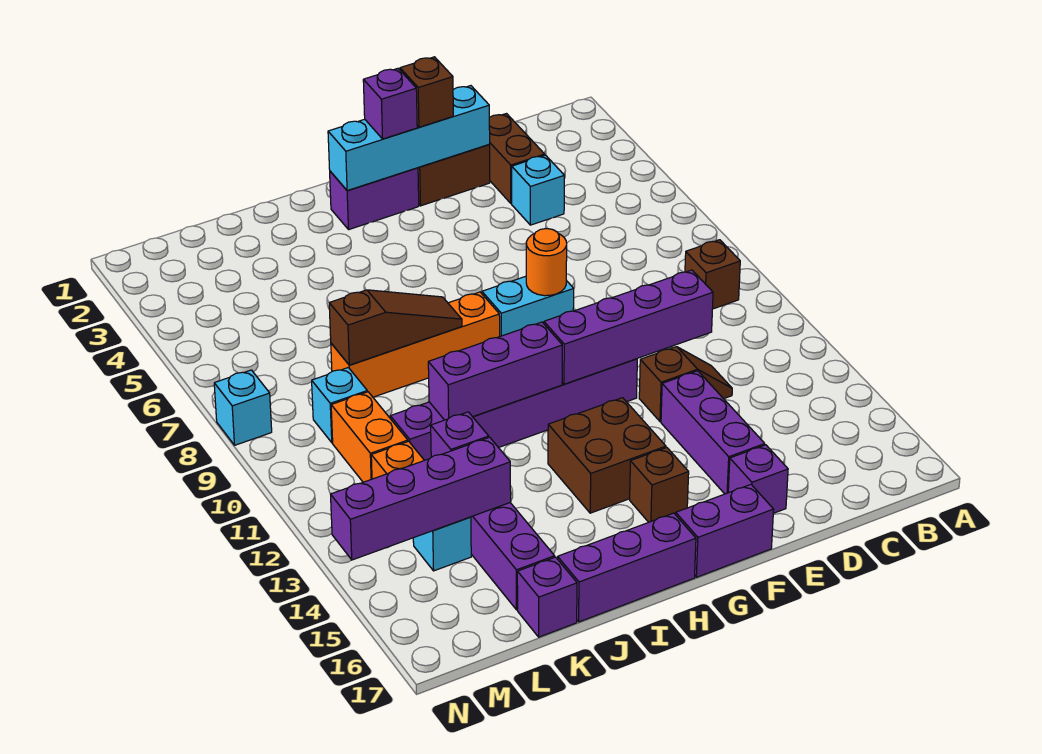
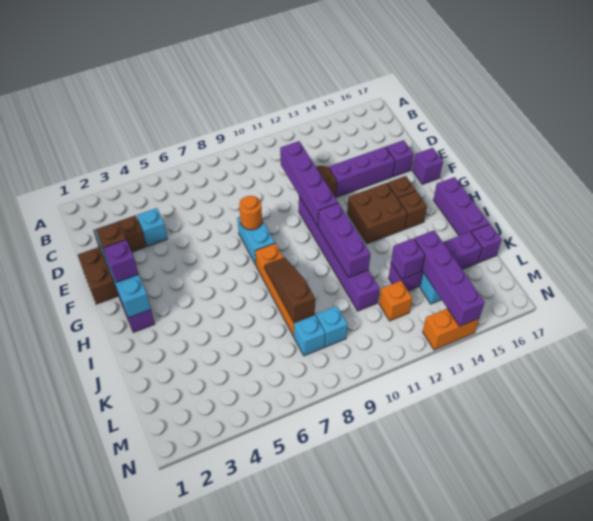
brown 1x1 brick [685,240,740,309] -> brown 1x1 brick moved to [398,191,427,229]
purple 1x2 brick [676,485,774,577] -> purple 1x1 brick [412,148,443,184]
orange 1x2 brick [331,392,408,482] -> orange 1x2 brick moved to [423,309,479,350]
cyan 1x1 brick [214,370,272,445] -> cyan 1x1 brick moved to [294,315,325,356]

